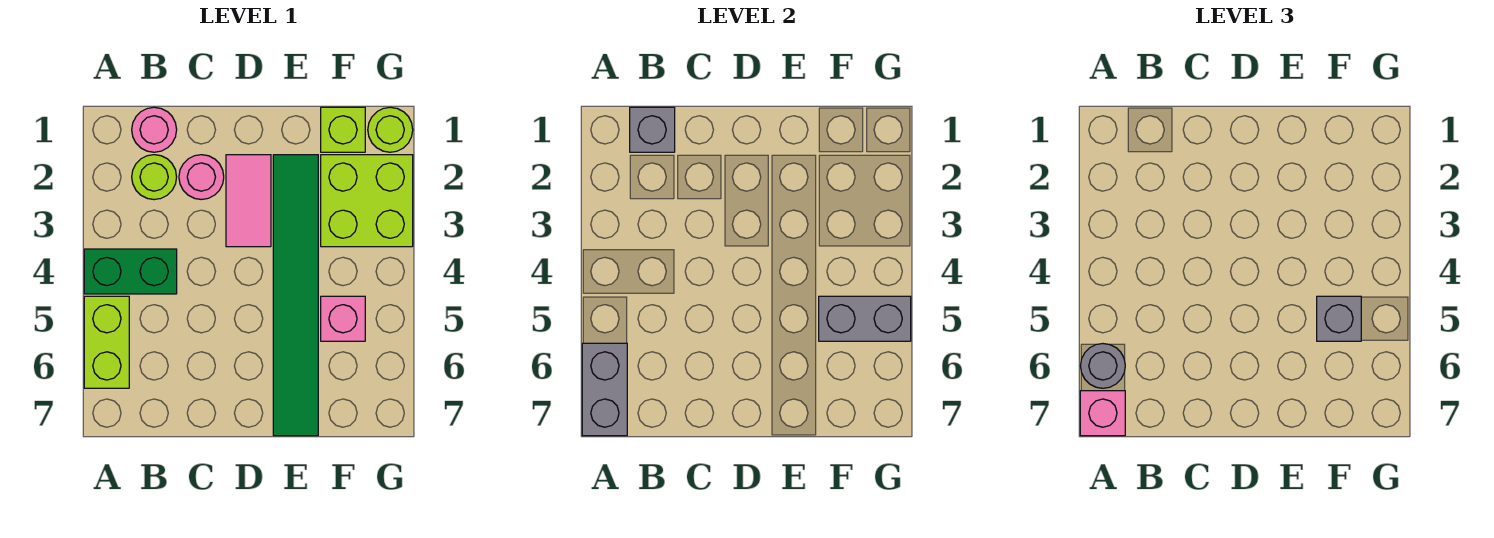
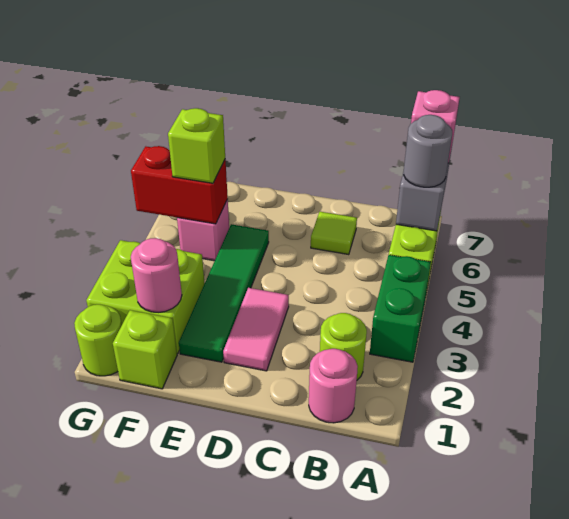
green 1x2 brick [84,249,177,294] -> green 1x2 brick turned to [370,255,431,362]
grey 1x1 brick [630,107,675,152] -> none
pink 1x1 round brick [179,155,224,200] -> pink 1x1 round brick moved to [131,238,182,312]
none -> lime 1x1 tile [311,212,357,255]
green 1x6 tile [273,155,318,436] -> green 1x4 tile [179,224,269,362]
grey 1x2 brick [819,296,911,341] -> red 1x2 brick [131,146,228,224]
grey 1x1 brick [1317,296,1361,341] -> lime 1x1 brick [168,108,225,183]

